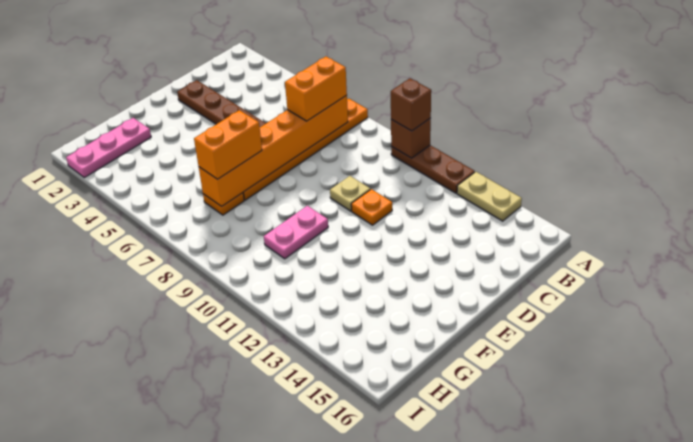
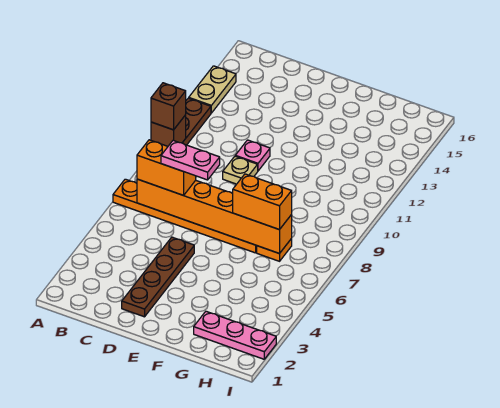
orange 1x1 plate [351,189,392,225] -> pink 1x1 plate [235,140,270,171]
pink 1x2 plate [264,206,328,259] -> pink 1x2 plate moved to [161,140,220,180]

